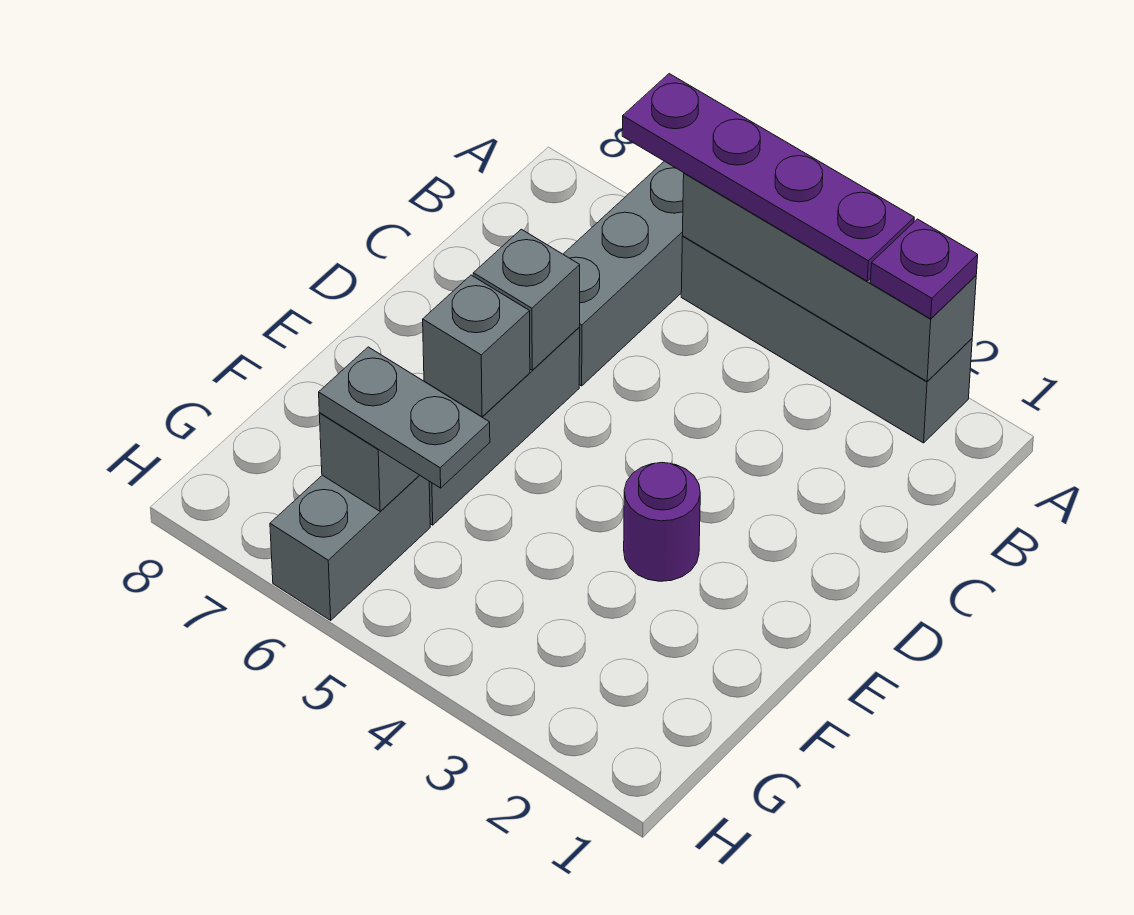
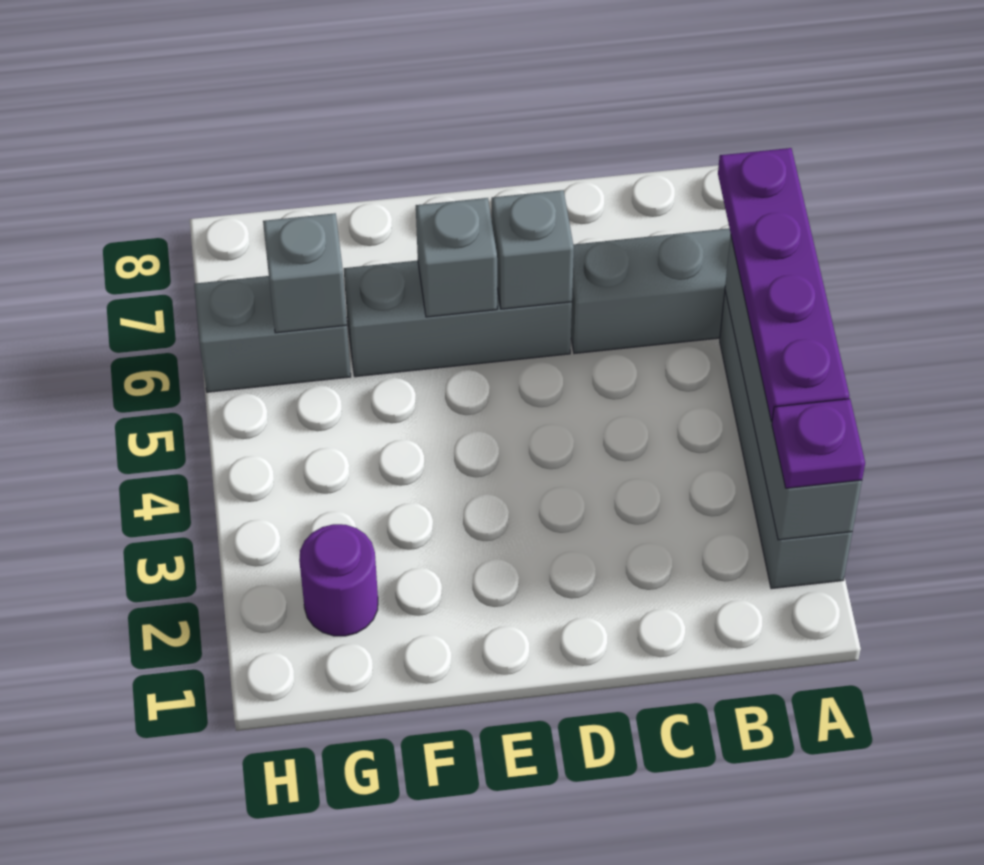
purple 1x1 round brick [624,463,700,581] -> purple 1x1 round brick moved to [299,524,378,636]
grey 1x2 plate [319,347,490,488] -> none

